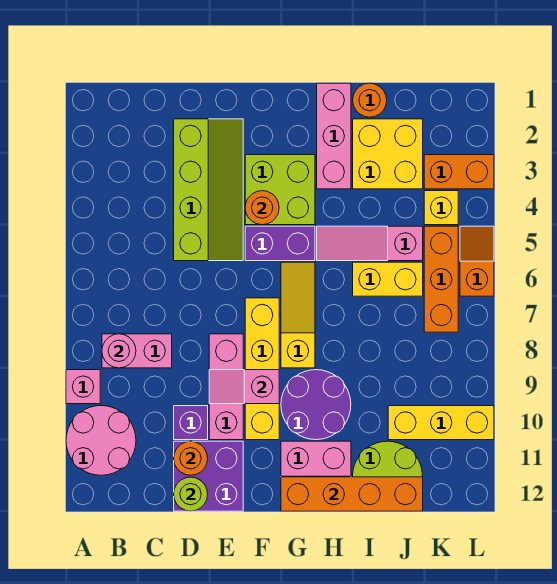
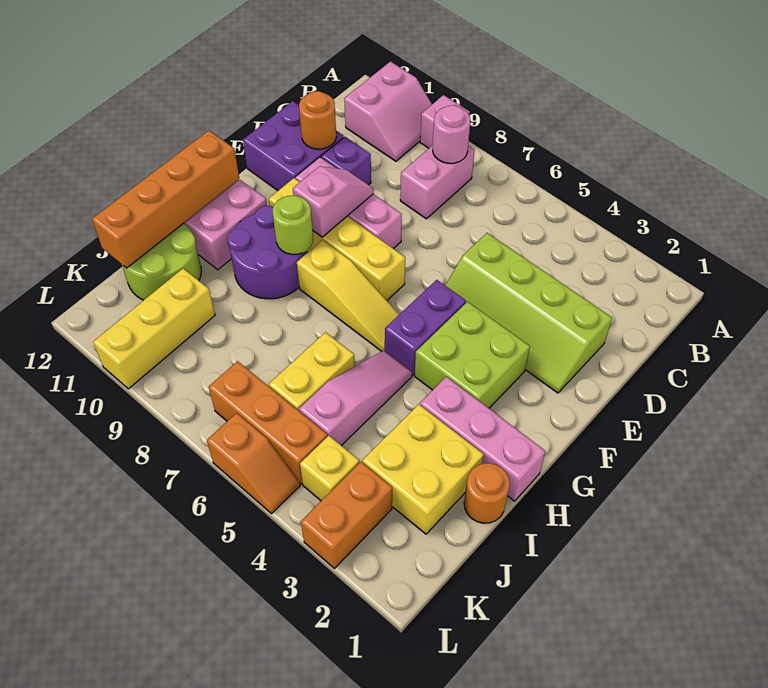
pink 2x2 round brick [66,406,136,475] -> pink 2x2 slope [344,62,432,161]
lime 1x1 round brick [174,477,208,511] -> lime 1x1 round brick moved to [273,195,313,254]
orange 1x1 round brick [245,191,279,225] -> none

